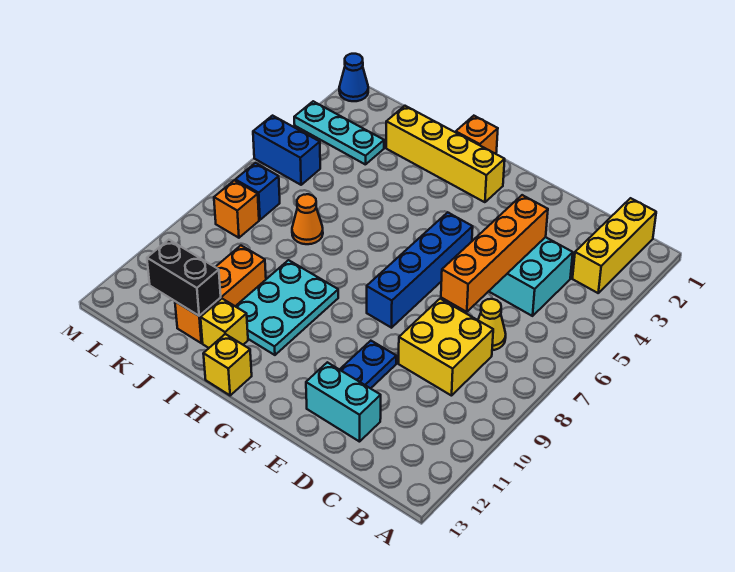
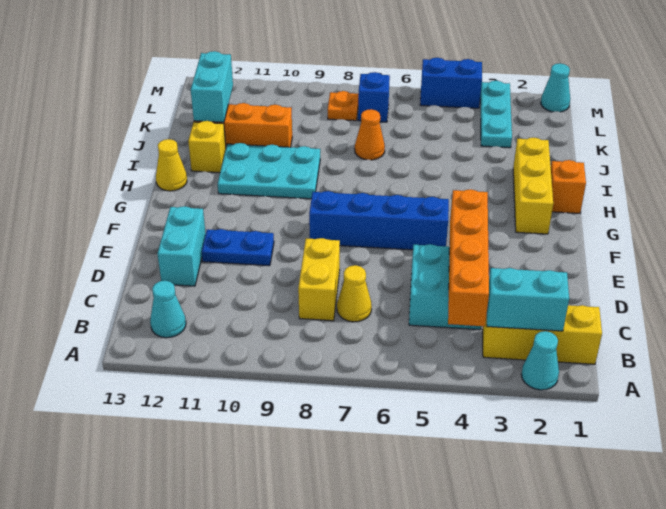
none -> cyan 1x1 cone [521,331,559,390]
none -> cyan 1x2 brick [487,268,569,331]
none -> cyan 1x1 cone [150,281,186,338]
yellow 2x2 brick [399,299,493,396] -> yellow 1x2 brick [298,238,340,321]
orange 1x4 brick [441,195,548,312] -> orange 1x4 brick turned to [448,189,489,326]
yellow 1x4 brick [386,106,505,202] -> yellow 1x3 brick [513,138,553,234]
yellow 1x1 brick [203,334,252,395] -> yellow 1x1 cone [156,139,187,191]
black 1x2 brick [147,240,221,316] -> cyan 1x2 brick [191,51,233,122]
blue 1x2 brick [253,116,320,185] -> blue 1x2 brick turned to [420,58,482,108]
orange 1x1 brick [214,180,259,238] -> orange 1x1 plate [328,91,358,121]
blue 1x1 cone [339,54,368,101] -> cyan 1x1 cone [541,63,570,112]

